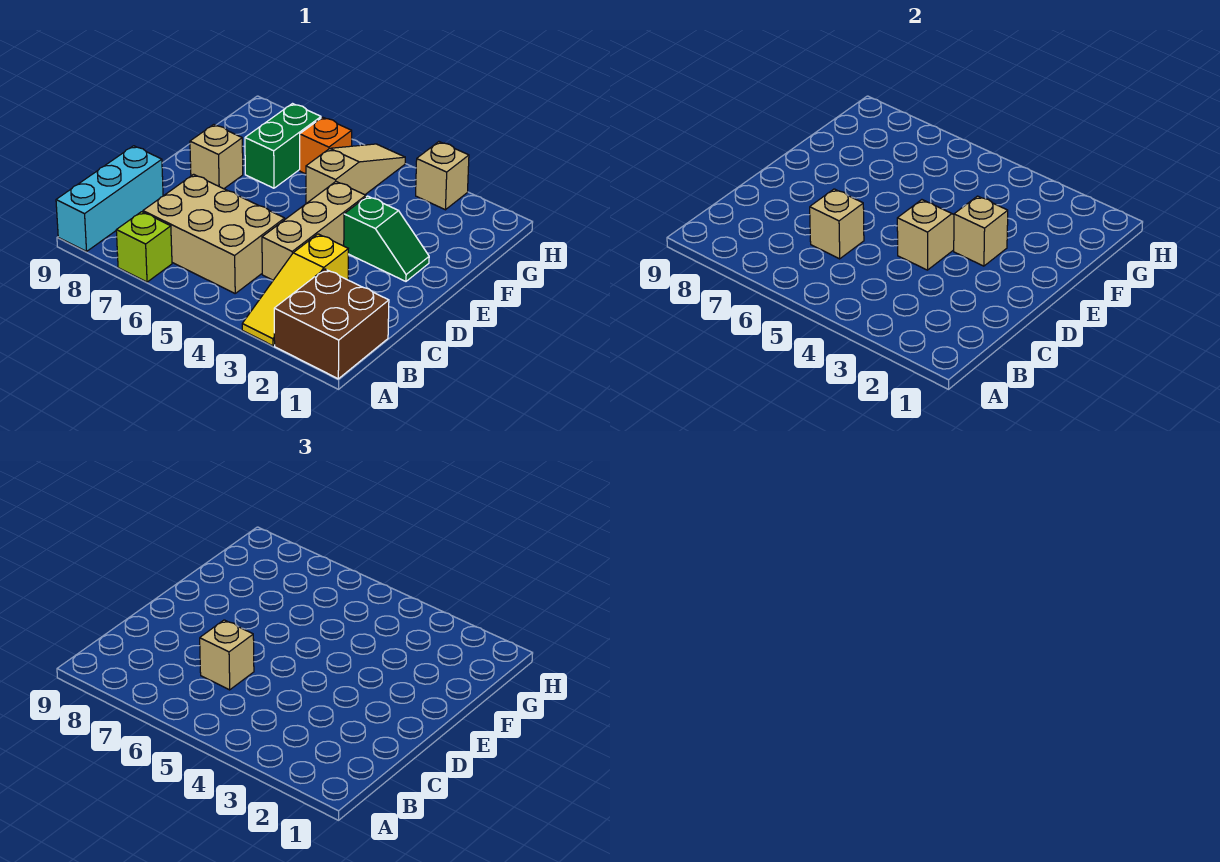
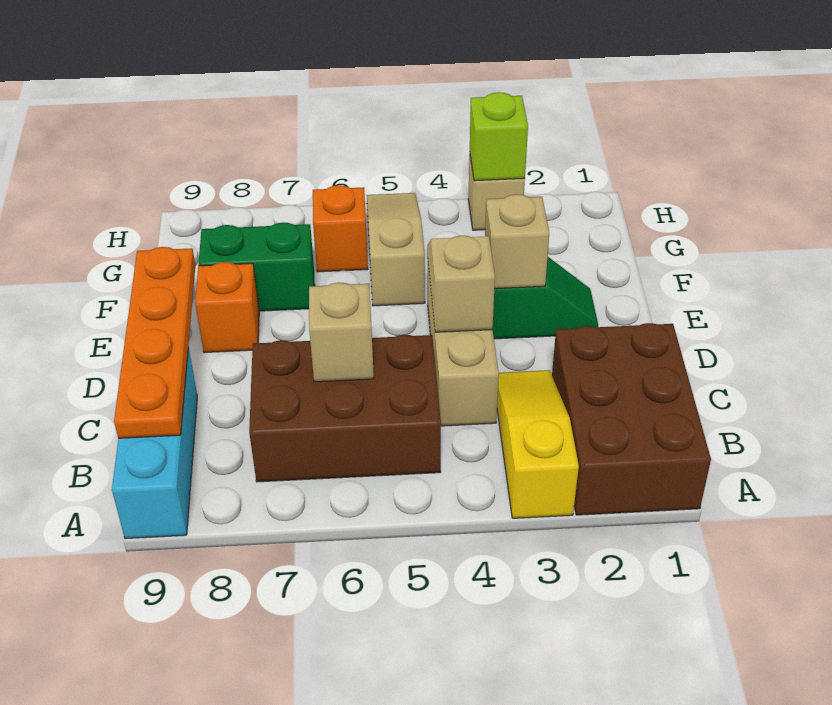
brown 2x2 brick [274,269,389,379] -> brown 2x3 brick [552,323,711,515]
yellow 1x3 slope [242,234,348,346] -> yellow 1x3 slope turned to [497,370,579,518]
lime 1x1 brick [116,212,172,282] -> lime 1x1 brick moved to [470,92,528,181]
tan 2x3 brick [143,174,285,293] -> brown 2x3 brick [249,335,441,482]
none -> orange 1x4 plate [114,247,195,438]
tan 1x1 brick [200,620,254,690] -> none
tan 1x1 brick [190,125,243,189] -> orange 1x1 brick [195,262,259,353]
green 1x2 brick [245,104,321,188] -> green 1x2 brick turned to [199,223,315,311]

